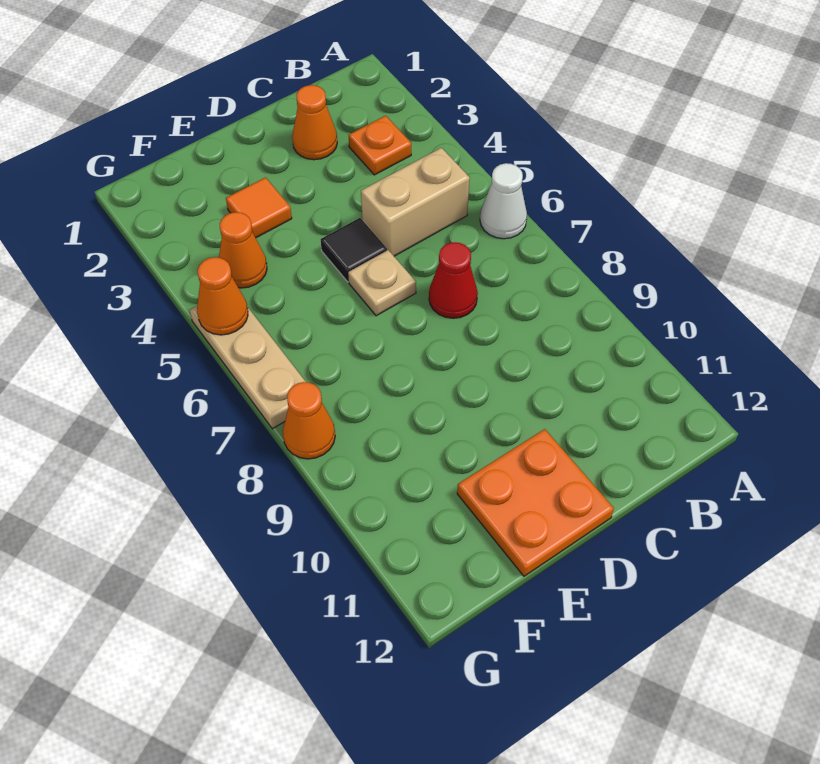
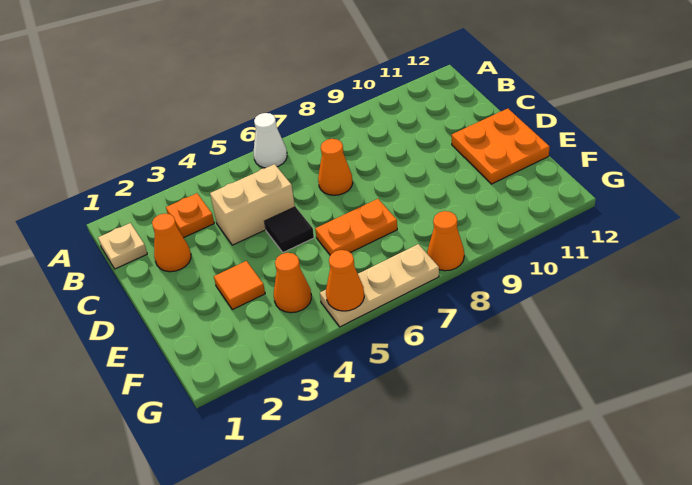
tan 1x2 brick [361,148,470,256] -> tan 1x2 brick turned to [210,164,295,245]
red 1x1 cone [429,242,478,318] -> orange 1x1 cone [318,139,353,195]
tan 1x1 plate [348,250,416,316] -> tan 1x1 plate moved to [98,223,147,269]
none -> orange 1x2 plate [315,199,397,255]

